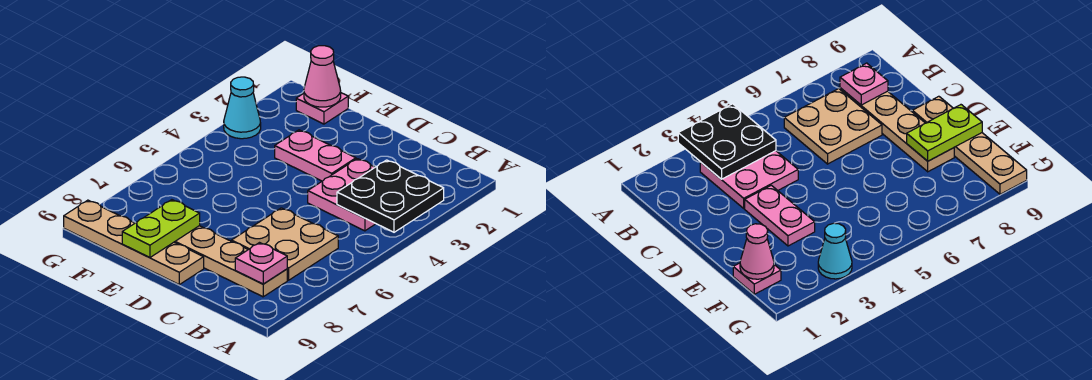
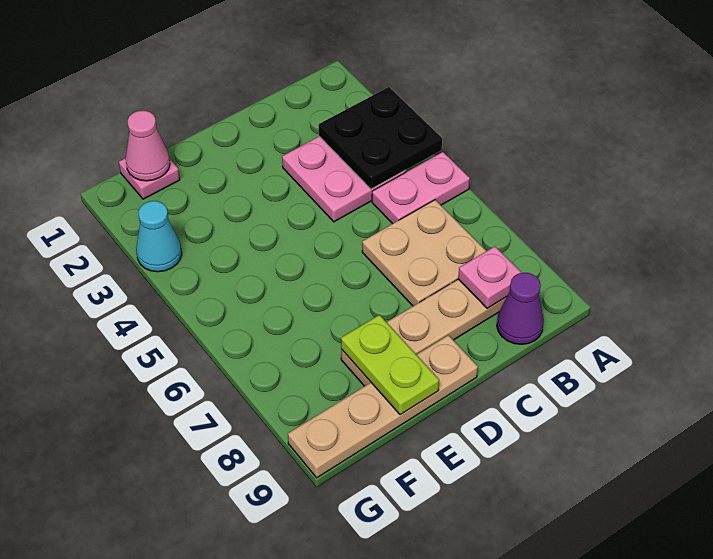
none -> purple 1x1 cone [497,273,544,344]
pink 1x2 plate [275,130,356,181] -> pink 1x2 plate moved to [372,152,470,224]

